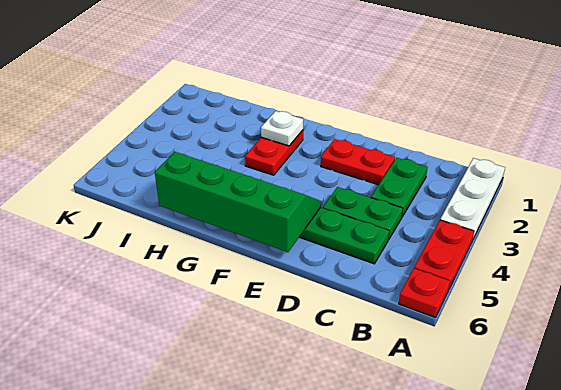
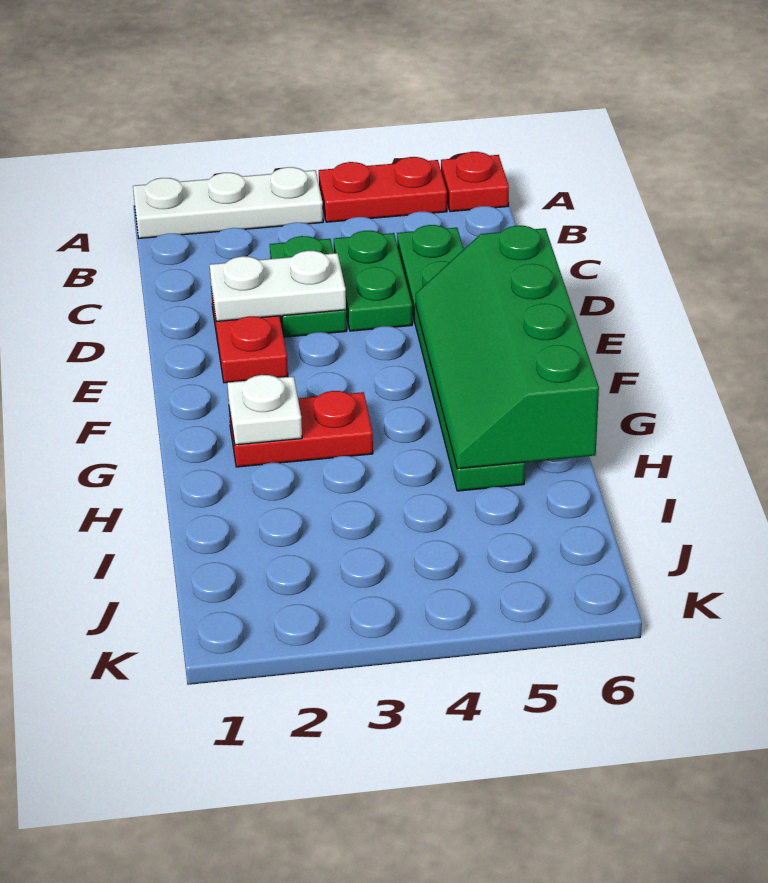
green 1x2 plate [371,158,427,217] -> green 1x2 plate turned to [270,236,347,337]
none -> white 1x2 plate [210,251,346,322]

